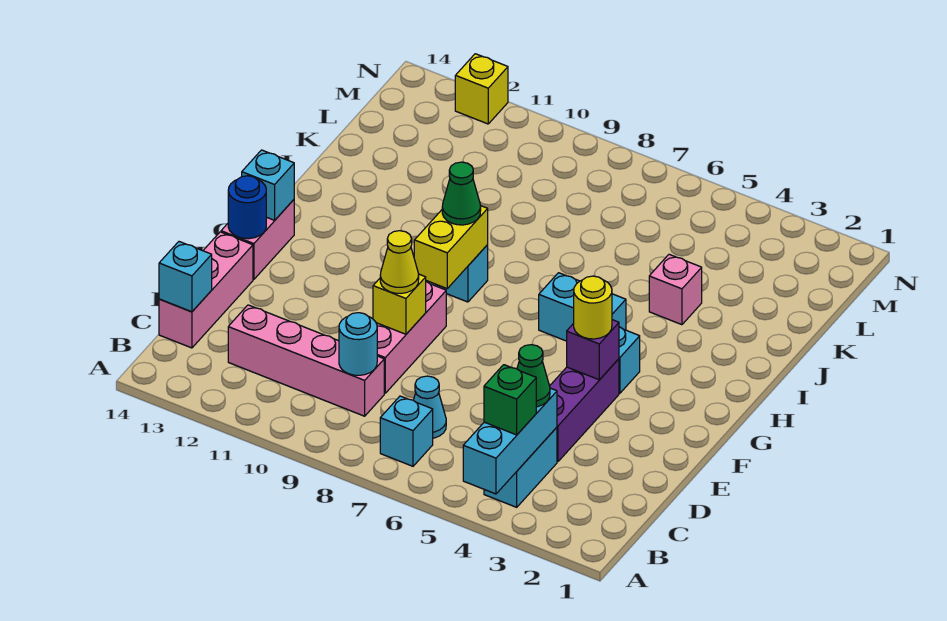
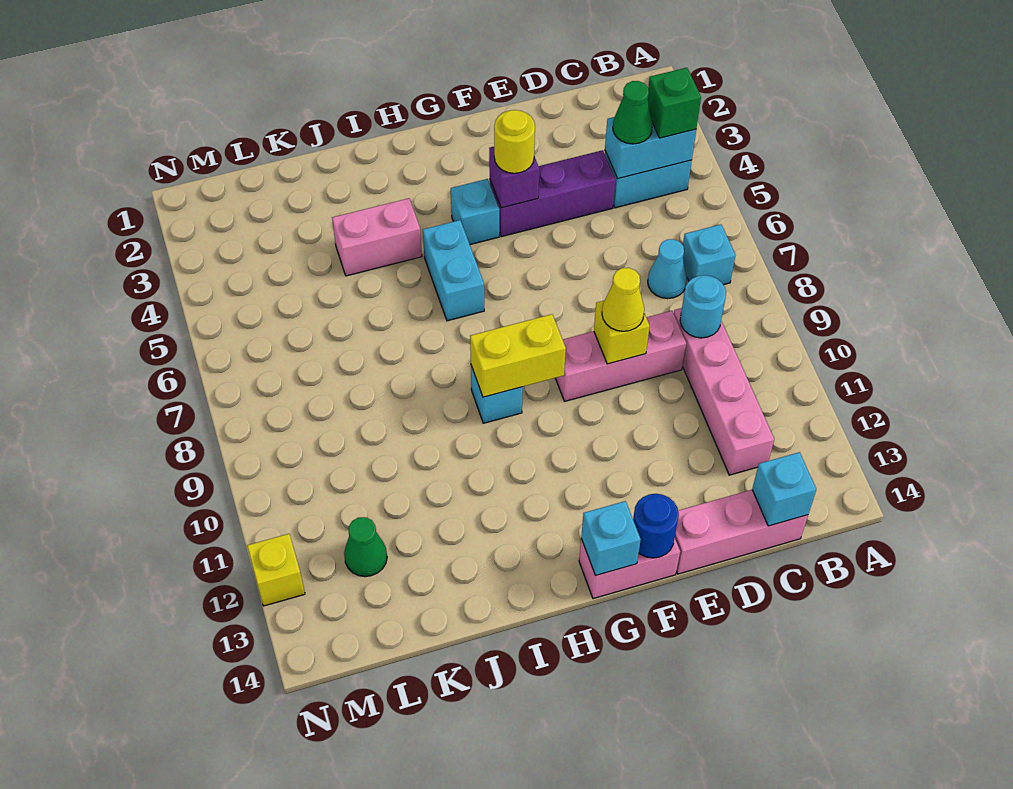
cyan 1x3 brick [463,388,557,494] -> cyan 1x2 brick [605,117,696,179]
green 1x1 cone [442,162,481,225] -> green 1x1 cone moved to [344,517,387,577]
pink 1x1 brick [649,254,702,325] -> pink 1x2 brick [332,198,422,276]

